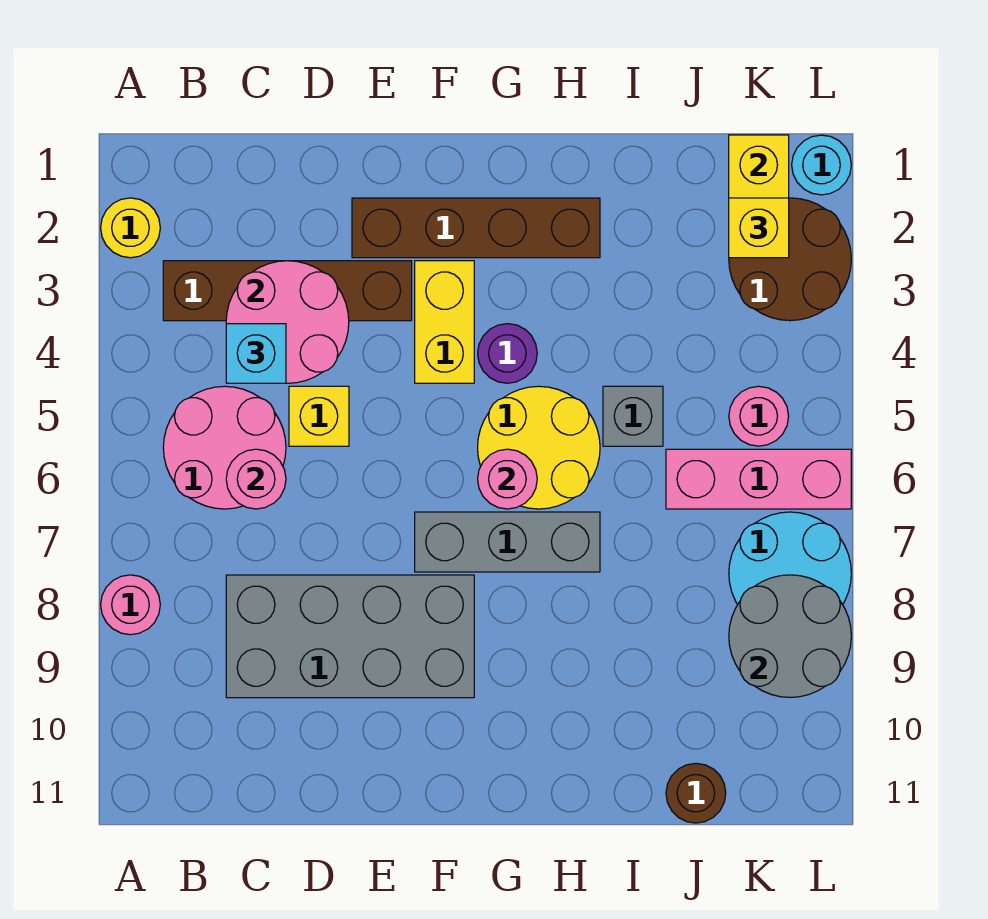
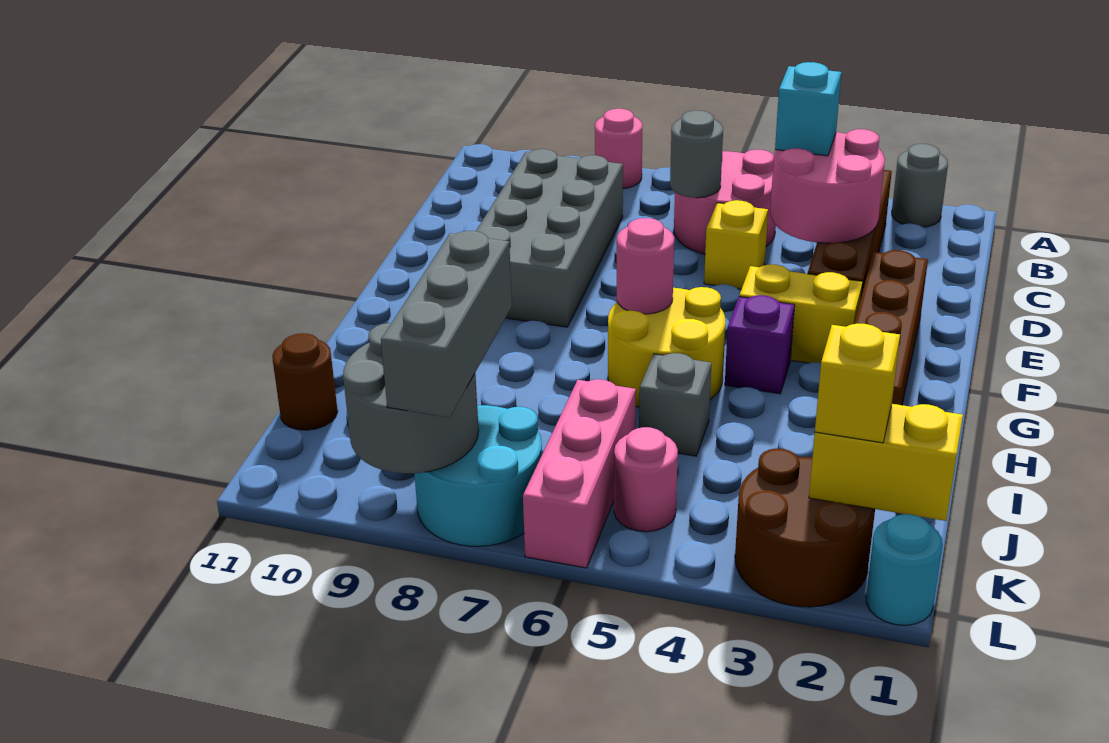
yellow 1x1 round brick [101,198,160,258] -> grey 1x1 round brick [892,144,948,227]
pink 1x1 round brick [226,449,286,509] -> grey 1x1 round brick [670,110,723,198]
grey 1x3 brick [415,512,600,572] -> grey 1x3 brick moved to [381,231,512,418]
purple 1x1 round brick [478,324,537,383] -> purple 1x1 brick [725,295,795,394]

